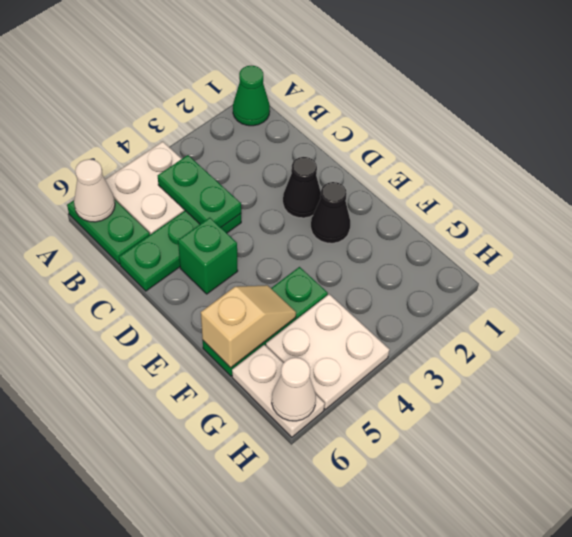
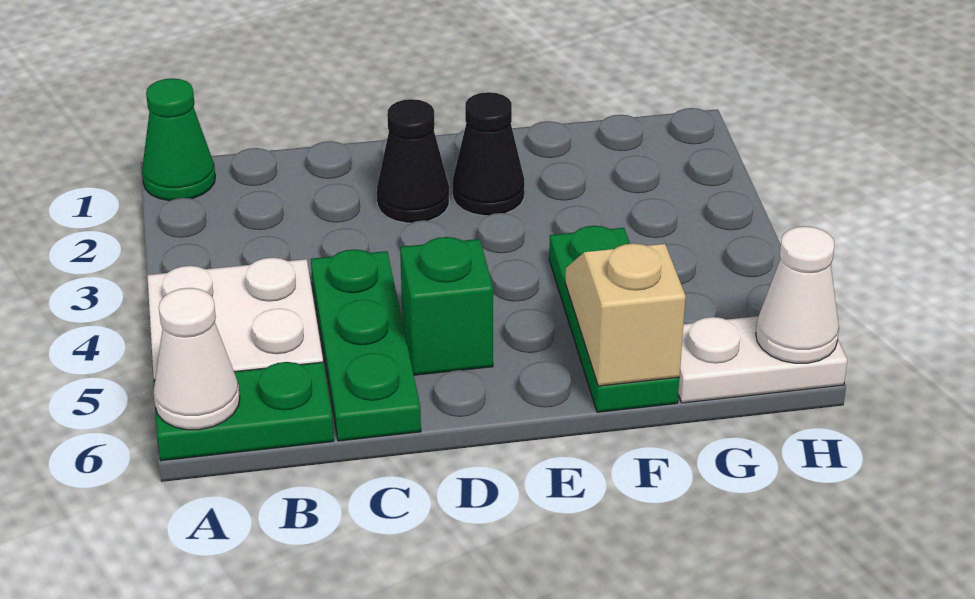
green 1x2 plate [158,155,241,227] -> none
white 2x2 plate [266,294,389,409] -> none

